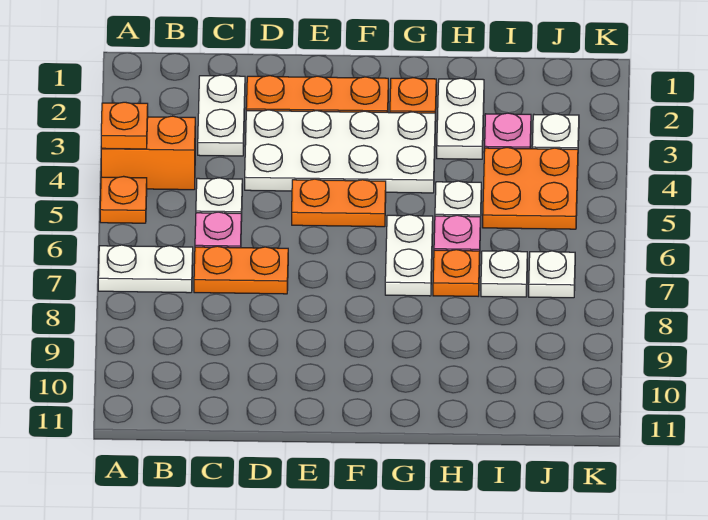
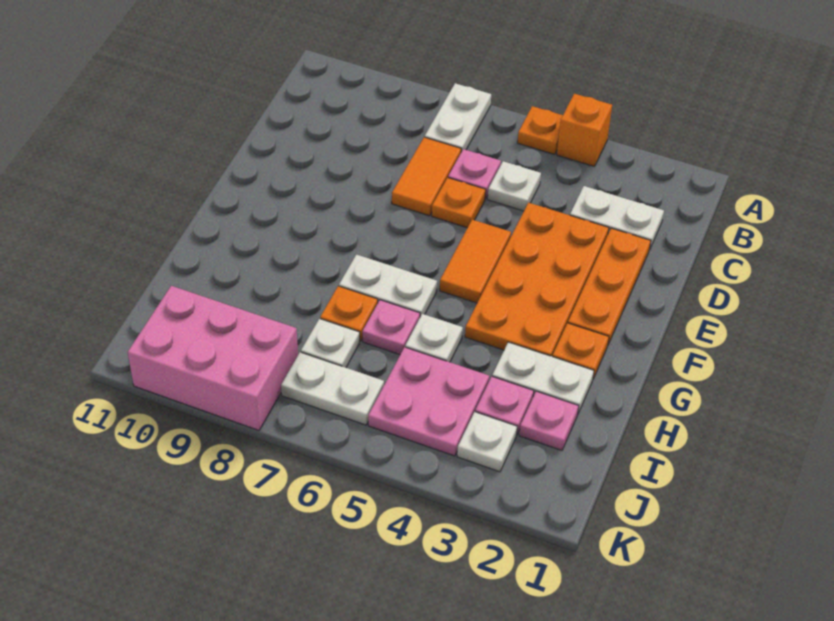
orange 1x2 brick [101,116,195,190] -> orange 1x1 brick [557,94,612,167]
orange 1x1 plate [101,102,148,149] -> orange 1x1 plate moved to [432,178,486,228]
orange 1x2 plate [194,246,288,294] -> orange 1x2 tile [392,137,461,216]
white 2x4 plate [245,110,435,193] -> orange 2x4 plate [465,203,609,356]
orange 1x2 plate [292,179,386,227] -> orange 1x2 tile [440,220,511,303]
none -> pink 1x1 plate [519,391,579,450]
orange 2x2 plate [483,147,578,229] -> pink 2x2 plate [368,347,489,456]
white 1x1 plate [529,251,575,298] -> white 1x2 plate [281,352,384,425]
none -> pink 2x3 brick [128,286,298,430]

